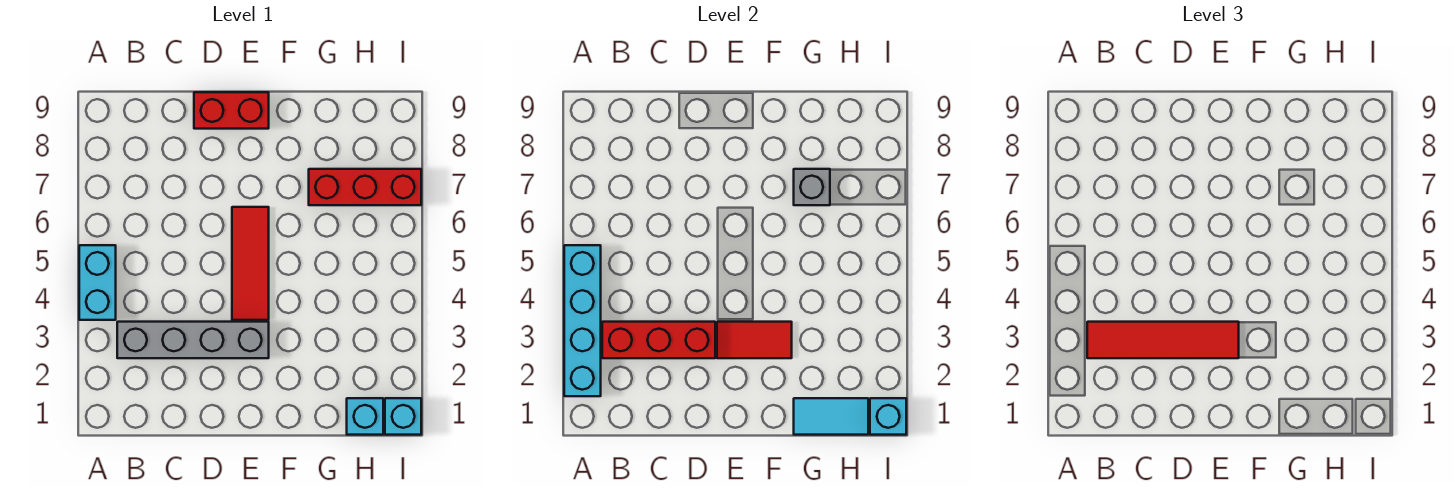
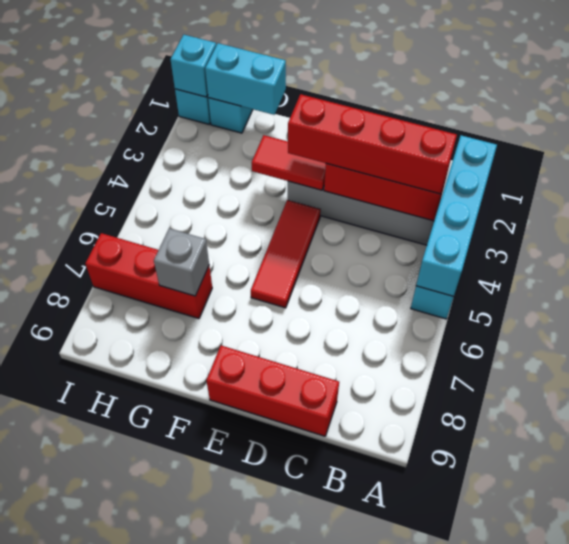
red 1x4 tile [1087,322,1239,358] -> red 1x4 brick [288,94,457,194]
red 1x2 brick [194,92,269,129] -> red 1x3 brick [206,346,339,436]
cyan 1x2 tile [794,398,868,435] -> cyan 1x2 brick [205,43,286,115]

